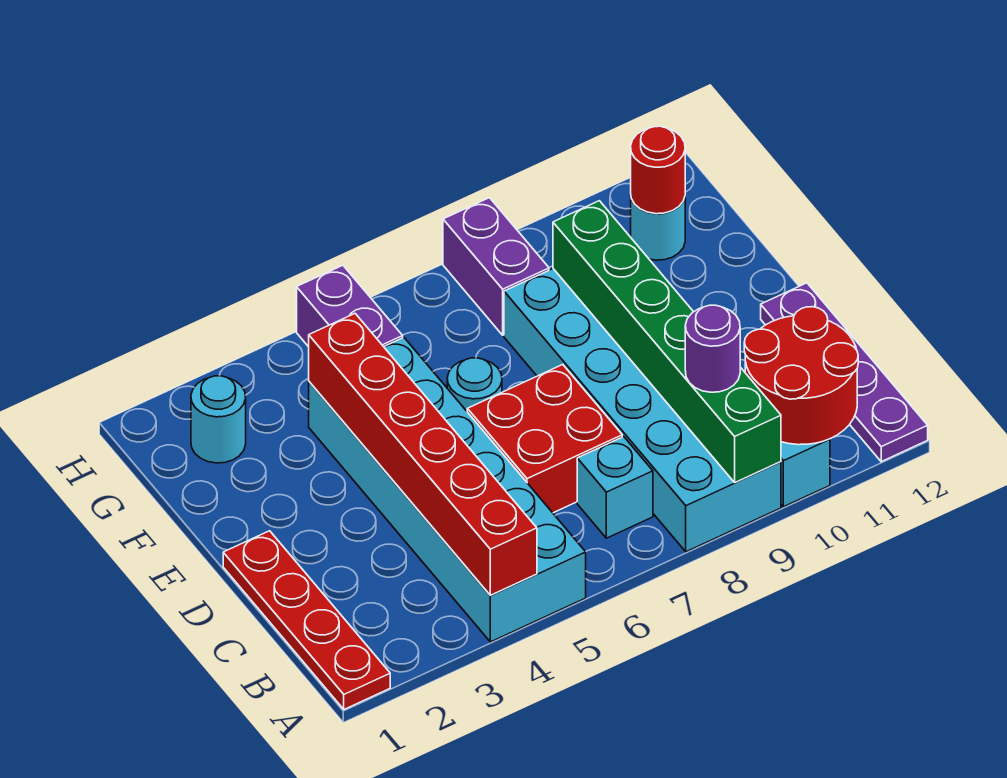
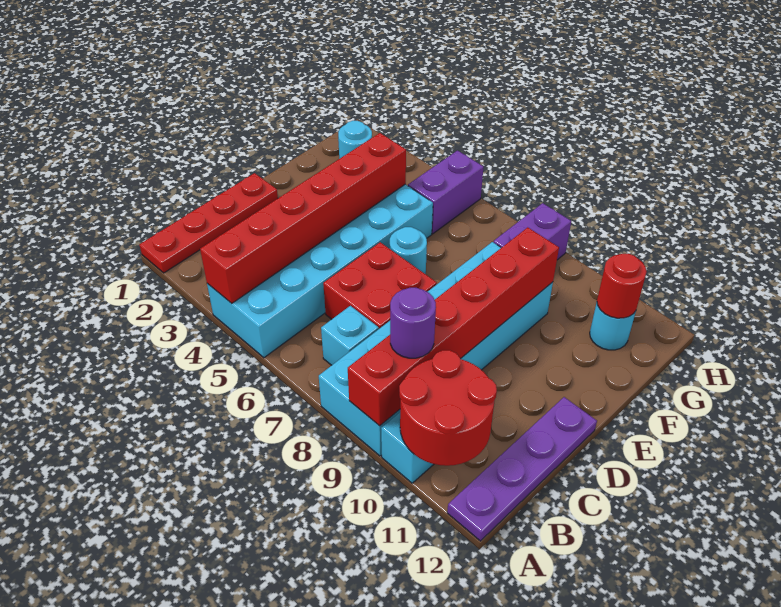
green 1x6 brick [553,201,781,482] -> red 1x6 brick [348,227,559,426]

